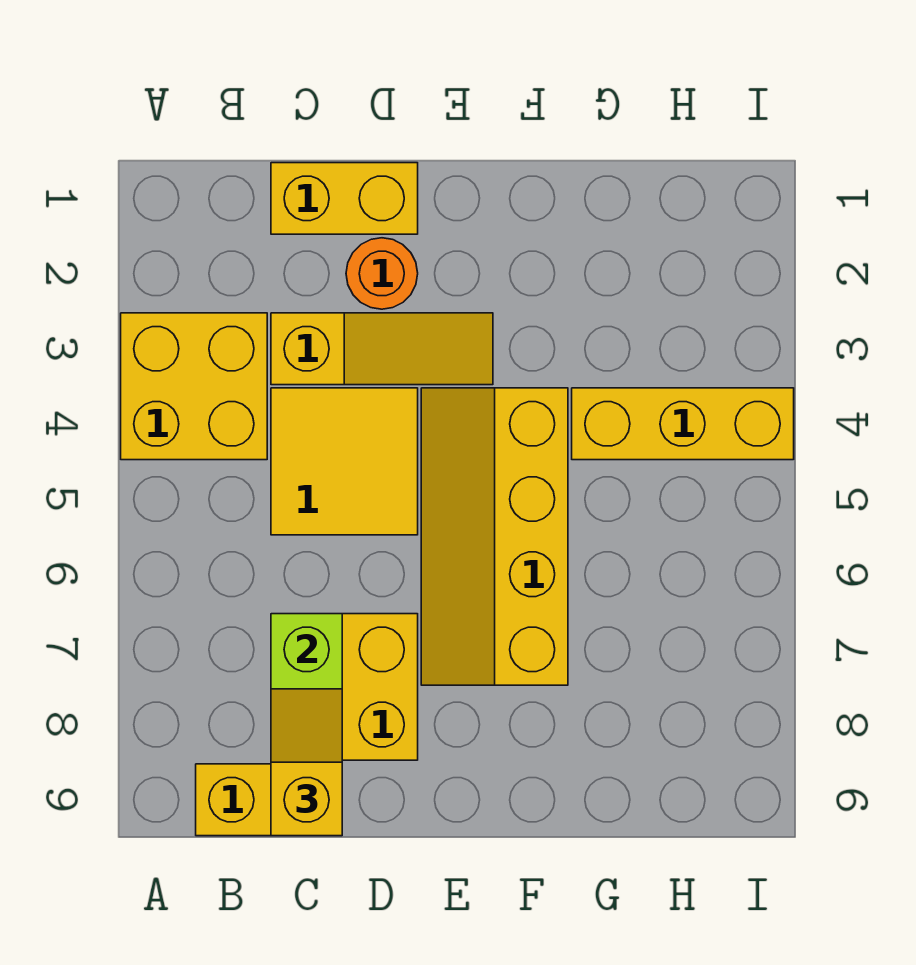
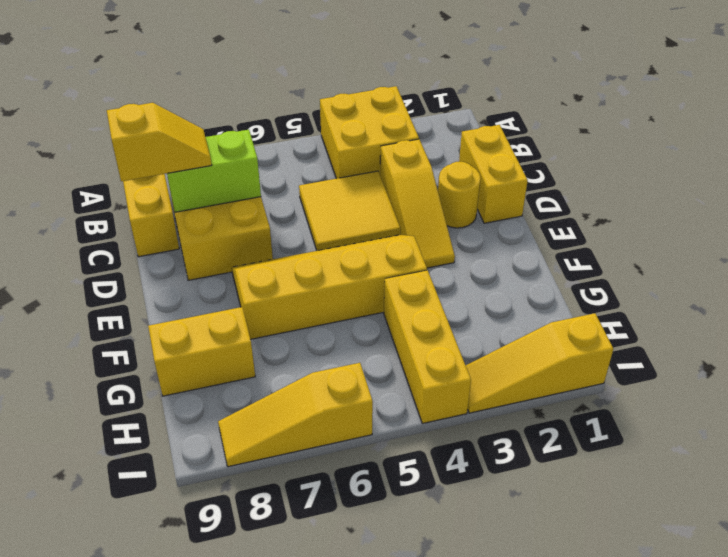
orange 1x1 round brick [346,238,418,309] -> yellow 1x1 round brick [438,162,480,228]
none -> yellow 1x2 brick [148,307,255,396]
none -> yellow 1x3 slope [466,313,613,413]
none -> yellow 1x3 slope [218,363,373,467]

